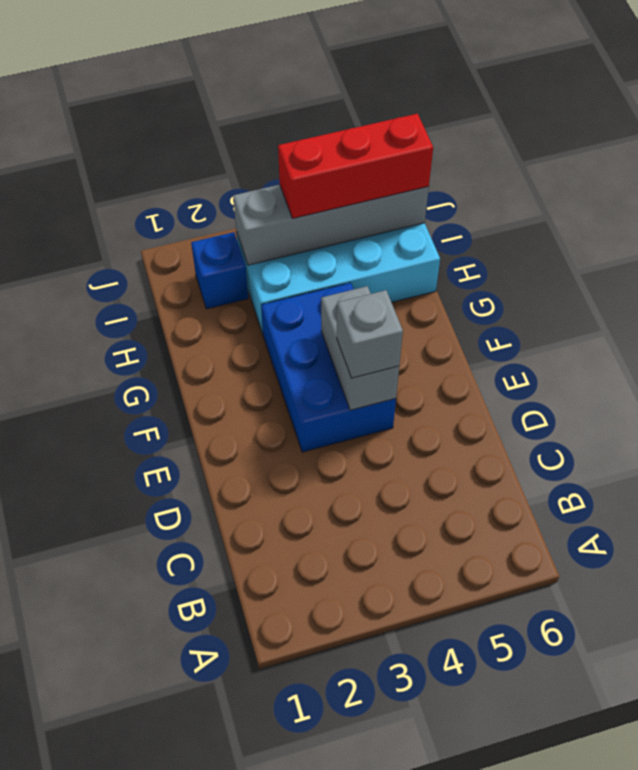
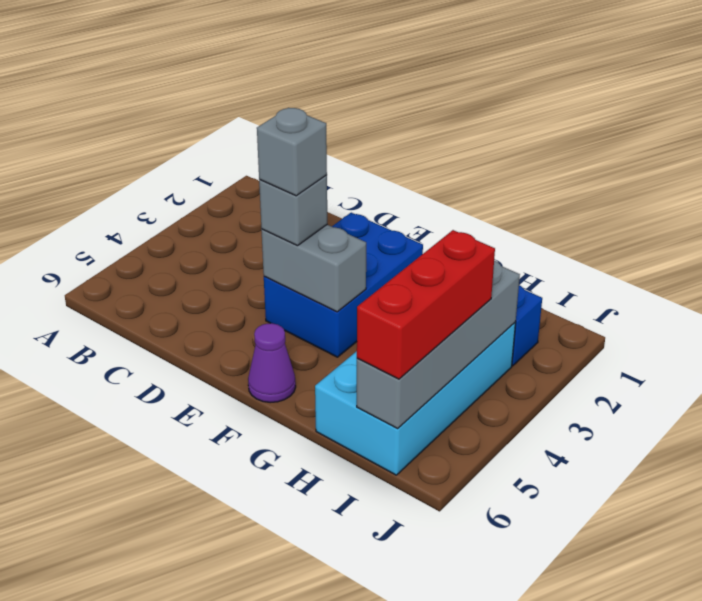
blue 2x3 brick [261,283,396,452] -> blue 2x3 brick turned to [264,213,423,357]
none -> grey 1x1 brick [257,108,327,196]
none -> purple 1x1 cone [248,323,296,403]

